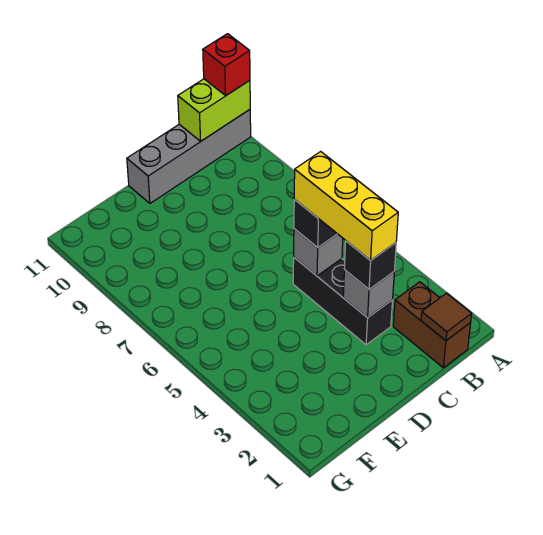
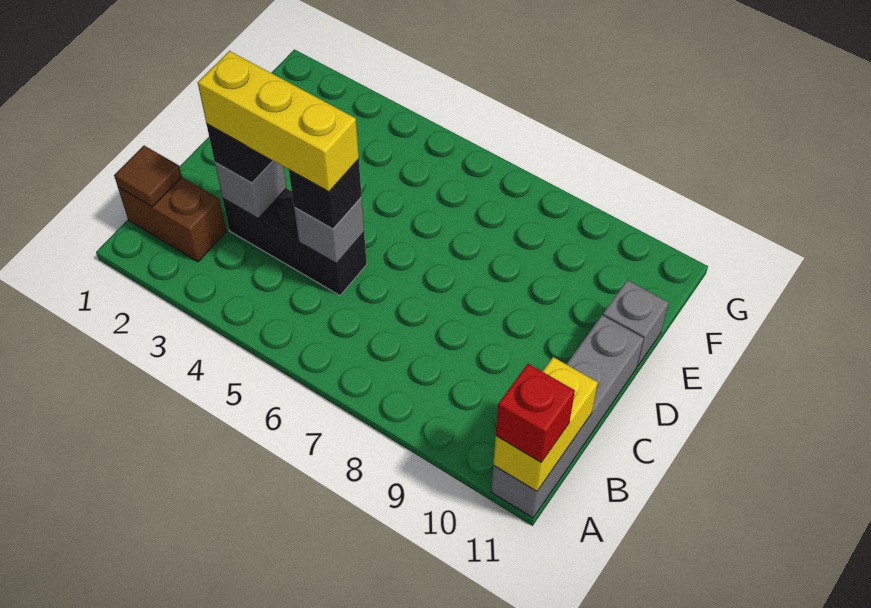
lime 1x2 brick [178,79,250,141] -> yellow 1x2 brick [493,357,598,491]
none -> grey 1x1 brick [603,280,669,366]

